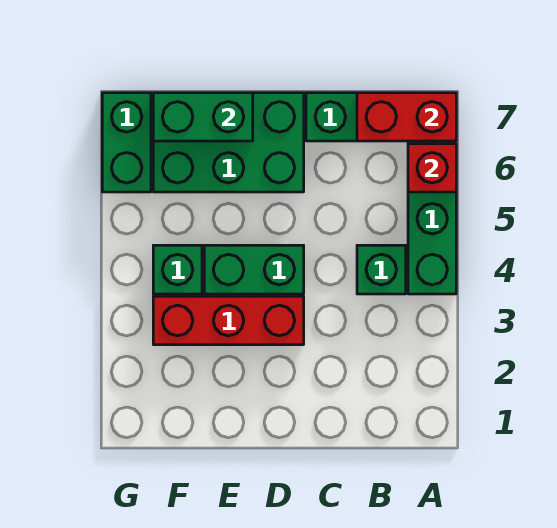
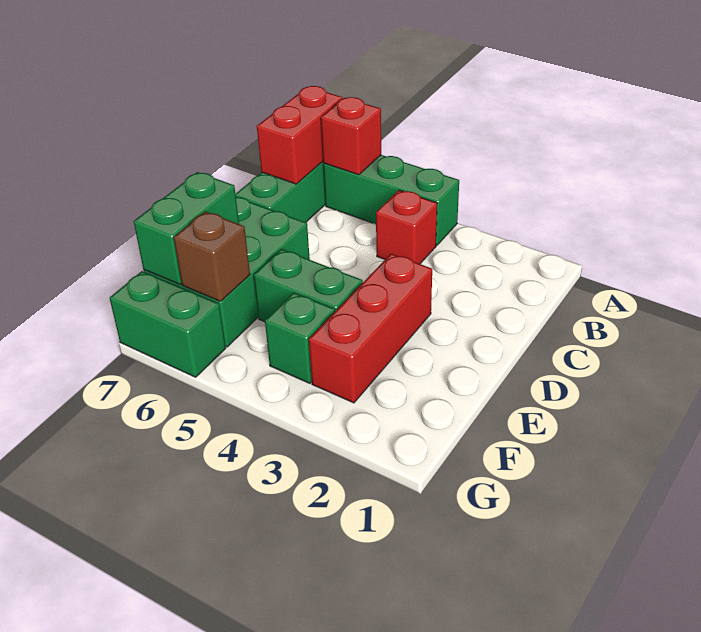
green 1x1 brick [357,245,406,294] -> red 1x1 brick [376,190,437,264]
green 1x2 brick [204,245,304,294] -> green 1x2 brick turned to [254,249,363,322]
none -> brown 1x1 brick [174,212,250,301]

